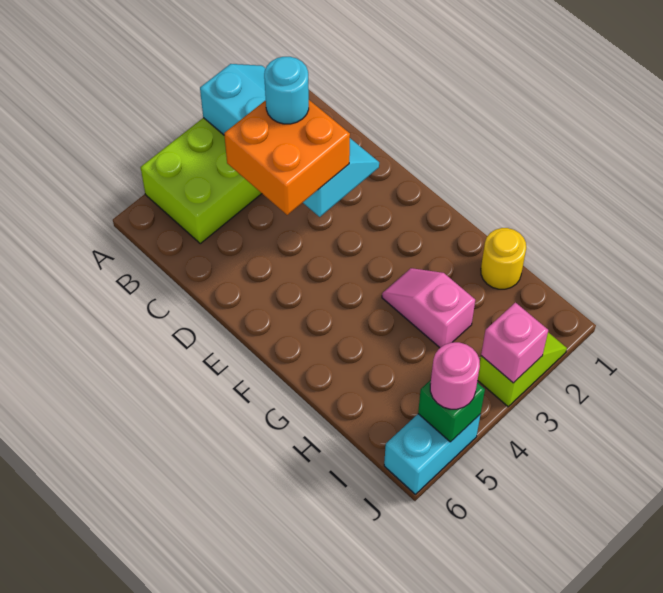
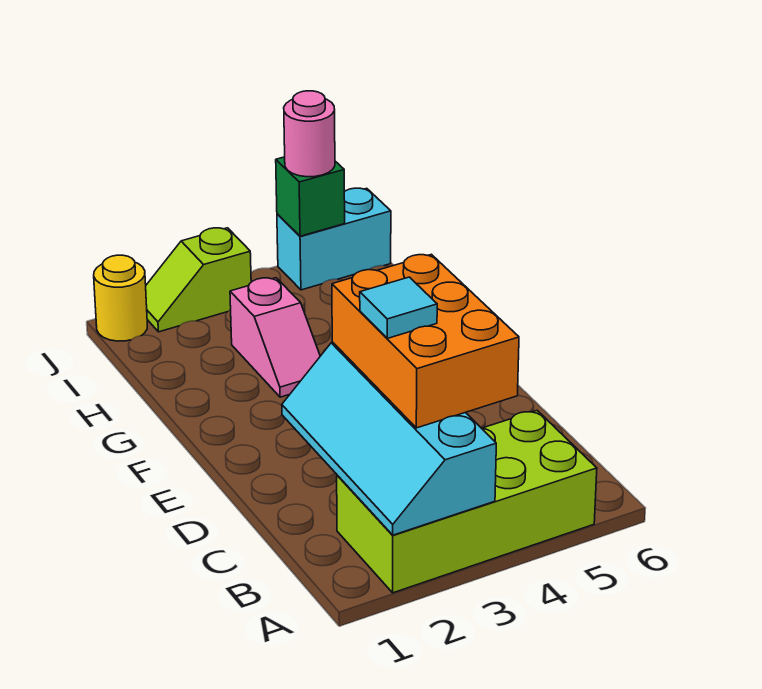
orange 2x2 brick [224,100,350,215] -> orange 2x3 brick [332,254,519,428]
cyan 1x1 round brick [264,57,309,124] -> cyan 1x1 tile [360,277,437,338]
yellow 1x1 round brick [481,228,526,289] -> yellow 1x1 round brick moved to [94,255,147,341]
pink 1x1 brick [481,303,548,383] -> none

